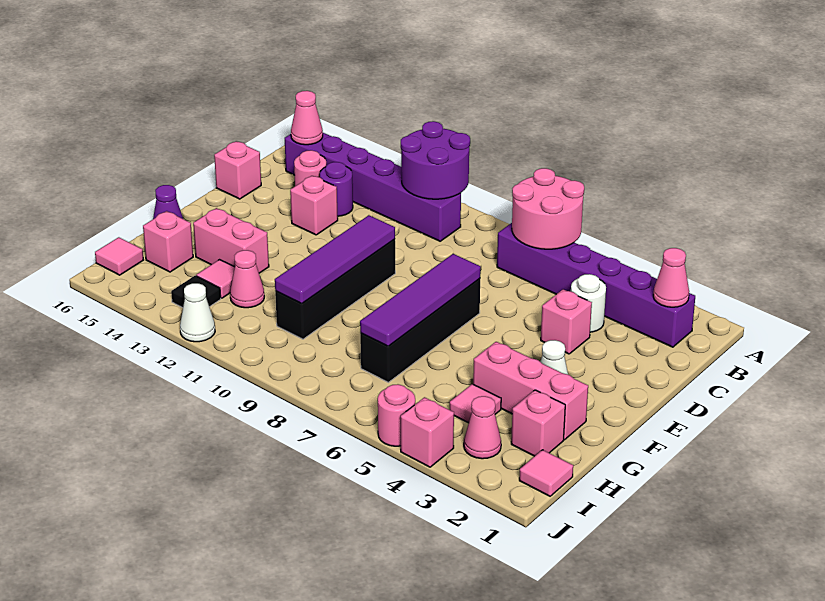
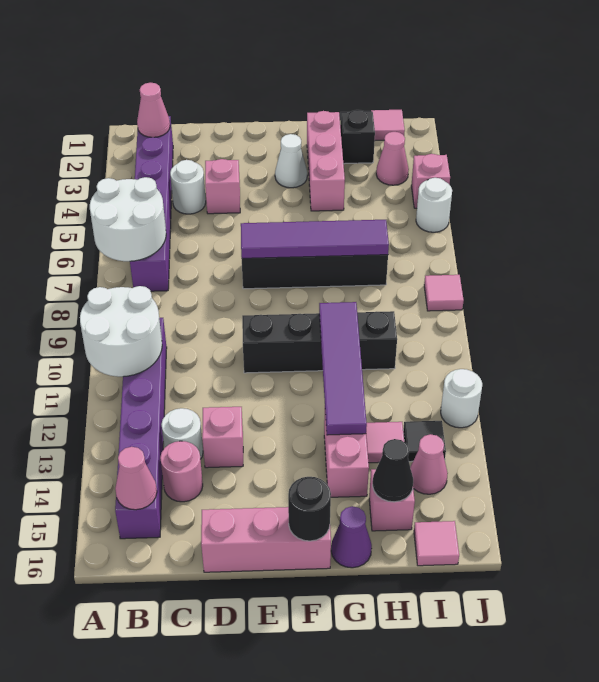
pink 2x2 round brick [512,168,584,249] -> white 2x2 round brick [90,177,166,261]
purple 2x2 round brick [401,121,470,199] -> white 2x2 round brick [80,286,162,377]
purple 1x1 round brick [320,162,353,216] -> white 1x1 round brick [161,408,203,459]
pink 1x1 brick [214,141,261,199] -> pink 1x3 brick [201,507,331,572]
purple 1x4 tile [275,215,395,304] -> purple 1x4 tile turned to [319,302,367,435]
none -> black 1x1 round brick [288,477,331,541]
pink 1x1 brick [511,390,565,456] -> black 1x1 brick [340,110,375,164]
pink 1x1 tile [450,384,501,423] -> pink 1x1 tile moved to [424,275,464,311]
pink 1x1 cone [230,250,264,308] -> pink 1x1 cone moved to [410,434,448,494]
none -> black 1x1 cone [372,439,413,502]
pink 1x1 round brick [378,384,415,446] -> white 1x1 round brick [416,178,452,232]
white 1x1 cone [180,283,215,342] -> white 1x1 round brick [441,369,482,428]

